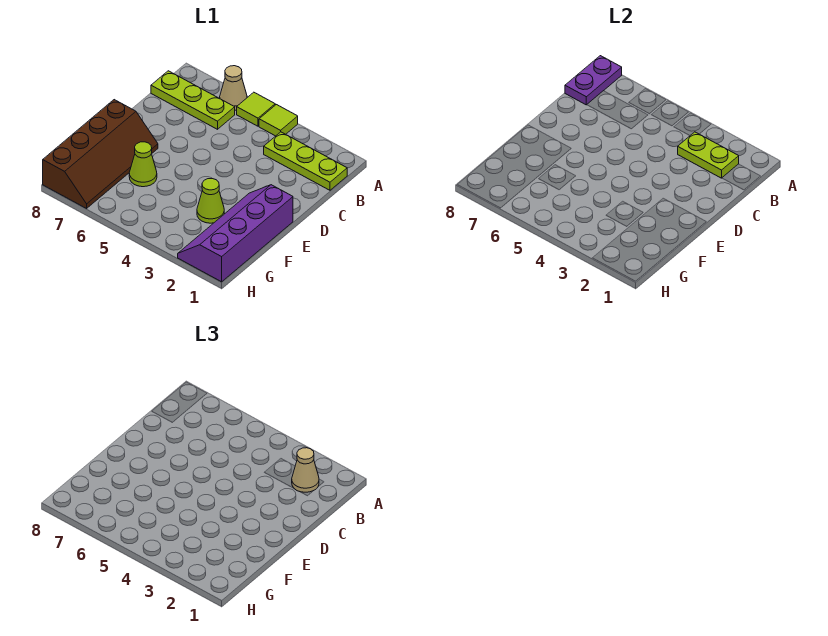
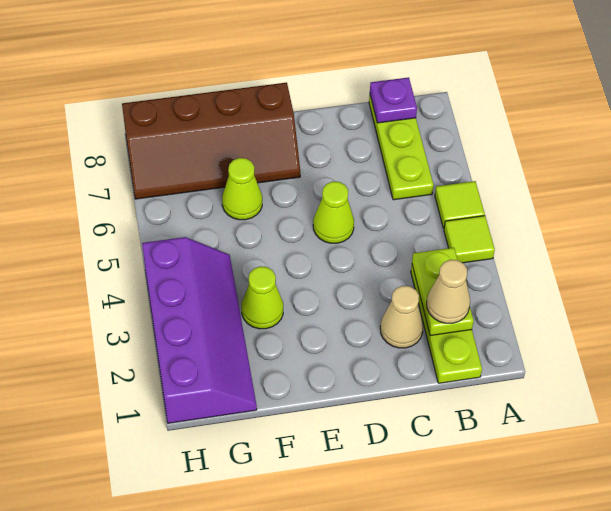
tan 1x1 cone [220,66,247,110] -> tan 1x1 cone moved to [380,286,423,348]
purple 1x2 plate [565,56,622,105] -> purple 1x1 plate [370,77,417,123]
none -> lime 1x1 cone [313,181,354,243]
purple 2x4 slope [178,185,293,282] -> purple 2x4 slope turned to [142,237,257,423]

